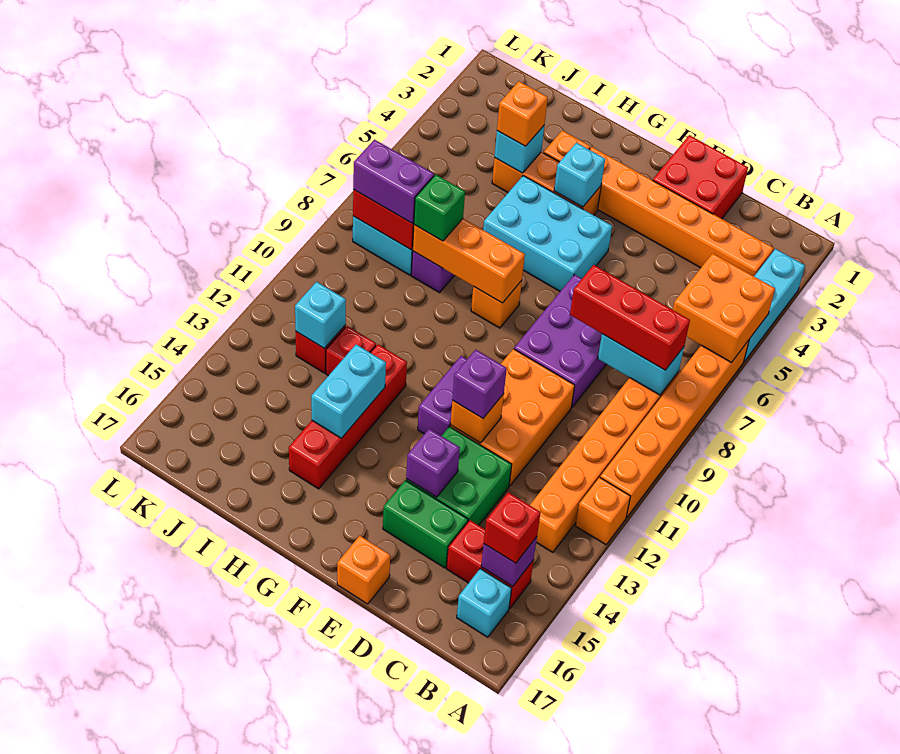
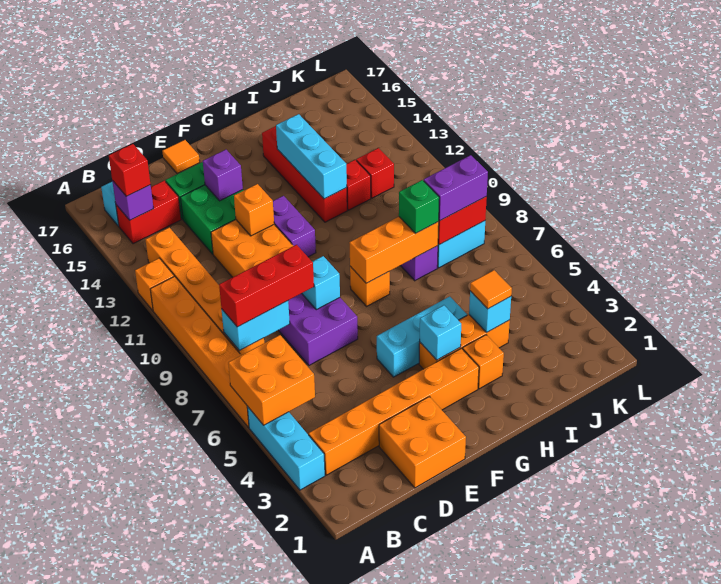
red 2x2 brick [653,135,748,219] -> orange 2x2 brick [379,397,466,488]
purple 1x1 brick [452,349,507,418] -> none
orange 1x1 brick [337,536,390,604] -> orange 1x1 tile [162,140,200,174]
cyan 2x3 brick [483,176,612,291] -> cyan 1x3 brick [377,297,467,377]
cyan 1x2 brick [311,344,386,438] -> cyan 1x3 brick [276,114,347,199]
orange 1x1 brick [497,81,548,146] -> orange 1x1 tile [470,270,512,309]
cyan 1x1 brick [295,282,346,348] -> cyan 1x1 brick moved to [302,256,340,310]

